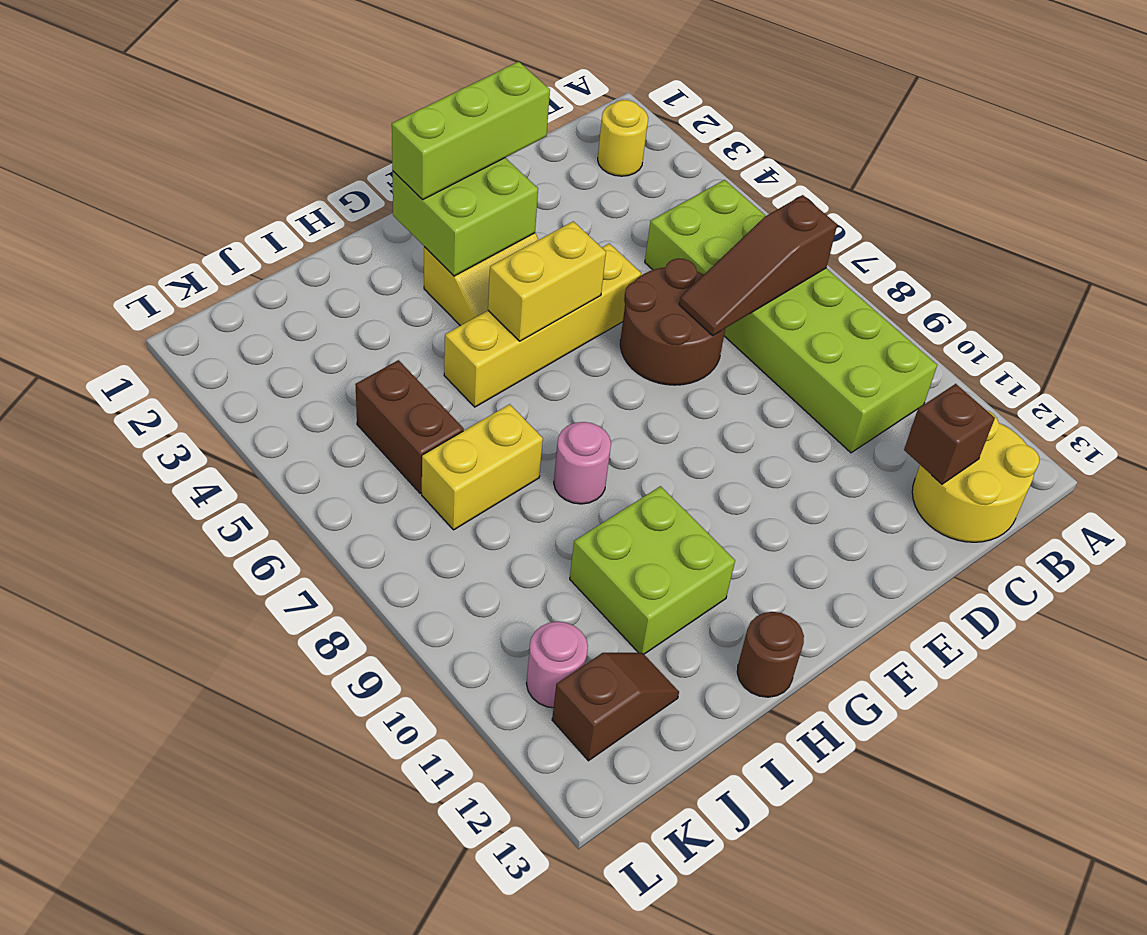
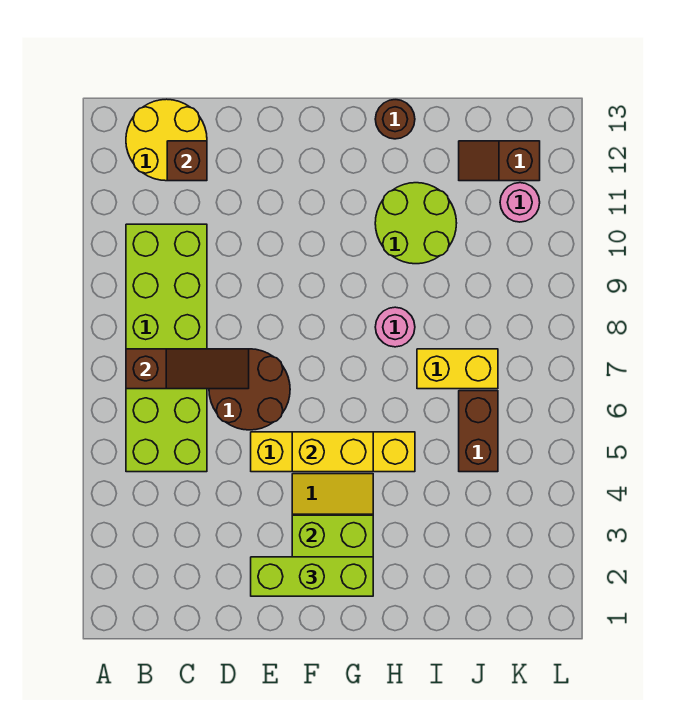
yellow 1x1 round brick [598,100,648,176] -> none
lime 2x2 brick [570,486,735,654] -> lime 2x2 round brick [375,183,457,264]

